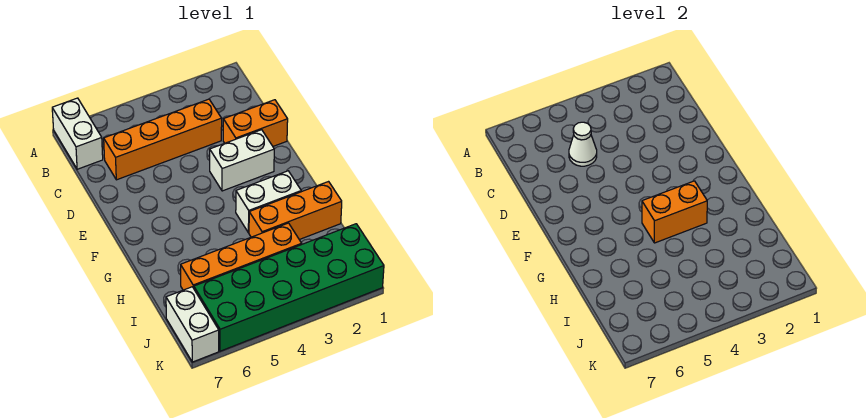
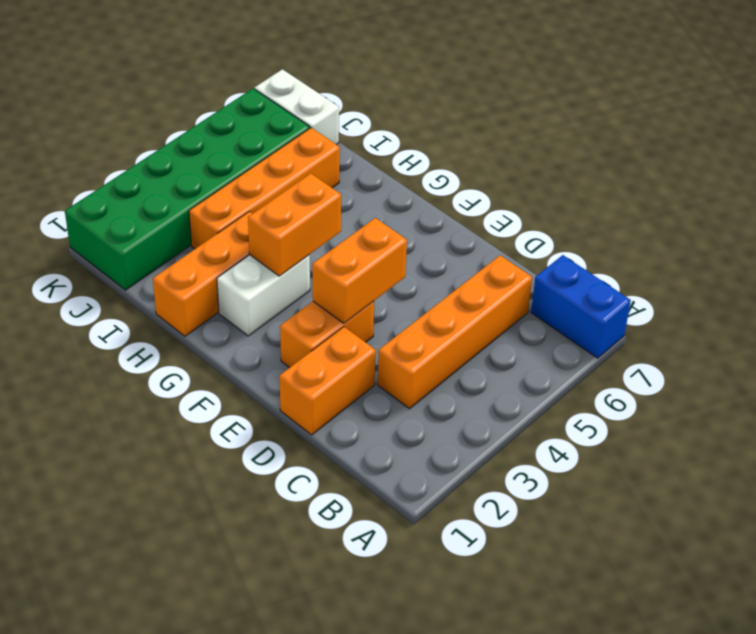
white 1x2 brick [52,98,103,169] -> blue 1x2 brick [531,255,631,358]
white 1x1 cone [569,122,597,166] -> none
white 1x2 brick [210,130,274,191] -> orange 1x2 brick [280,301,374,368]
none -> orange 1x2 brick [312,218,407,323]

